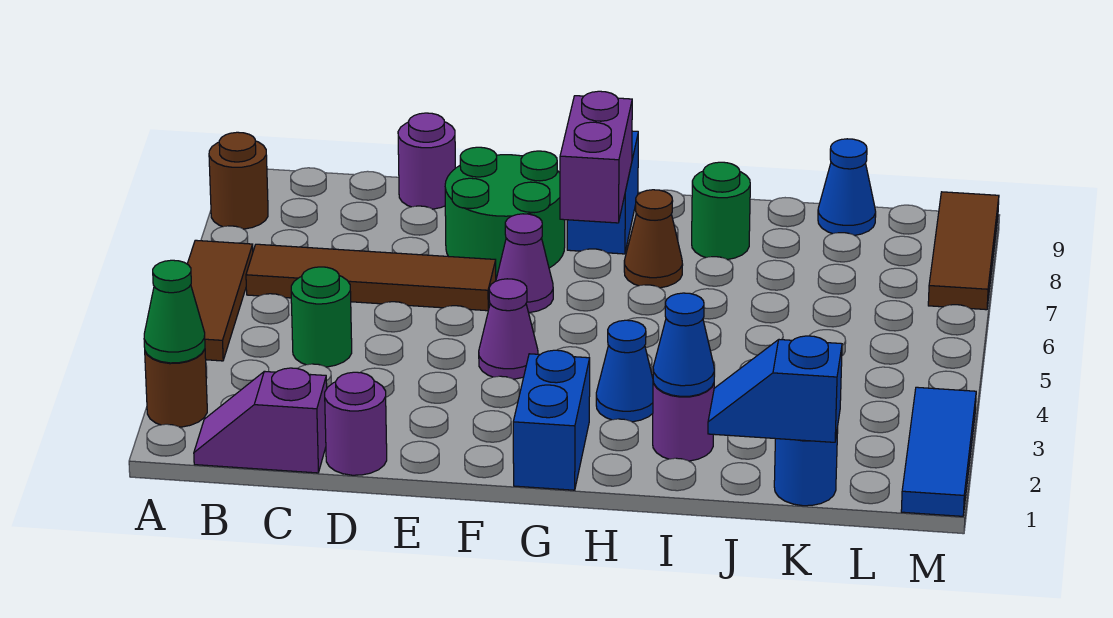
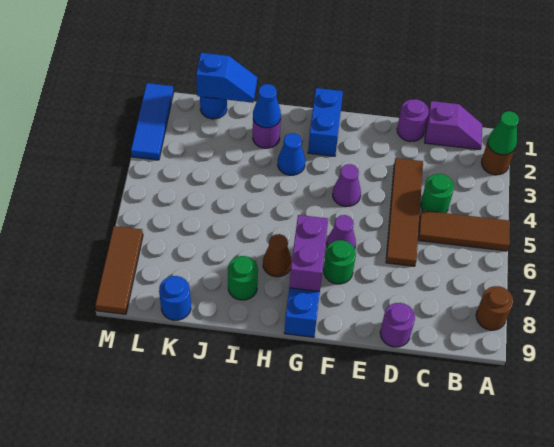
brown 1x3 tile [187,240,253,361] -> brown 1x3 tile turned to [418,210,510,251]
brown 1x4 tile [246,244,496,311] -> brown 1x4 tile turned to [386,158,423,266]
green 2x2 round brick [445,147,565,278] -> green 1x1 round brick [324,240,356,284]
blue 1x1 cone [818,139,876,235] -> blue 1x1 round brick [159,276,191,320]

